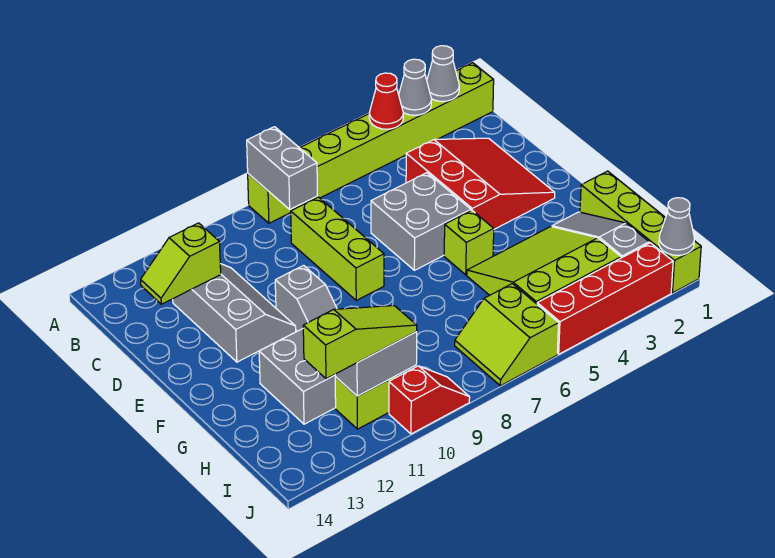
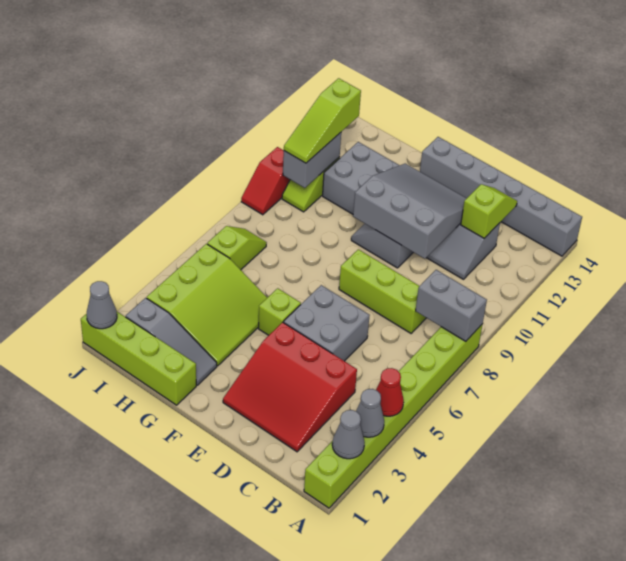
none -> grey 1x6 brick [420,137,582,256]
none -> grey 3x3 slope [353,164,467,259]
lime 2x2 slope [455,284,559,386] -> lime 1x2 slope [207,226,267,270]
red 1x4 brick [537,243,673,354] -> none

